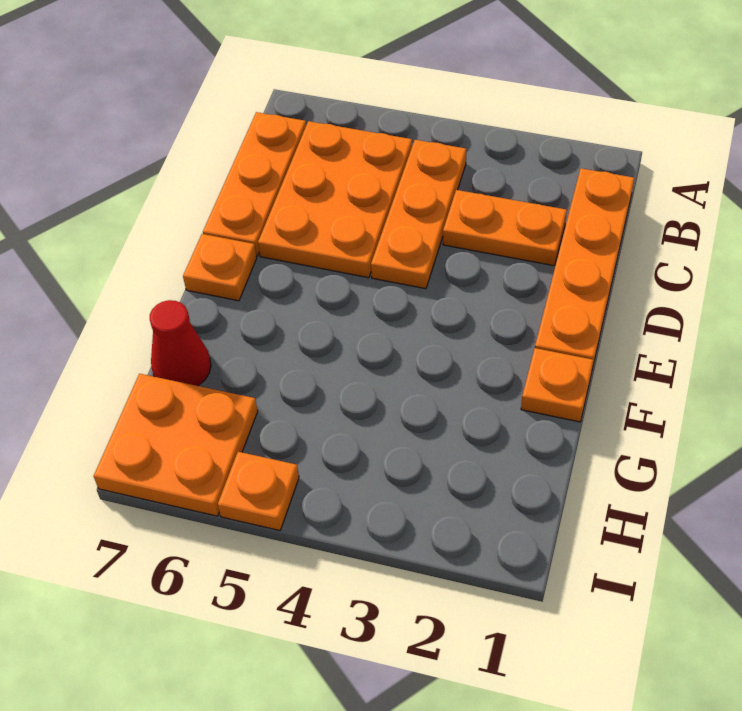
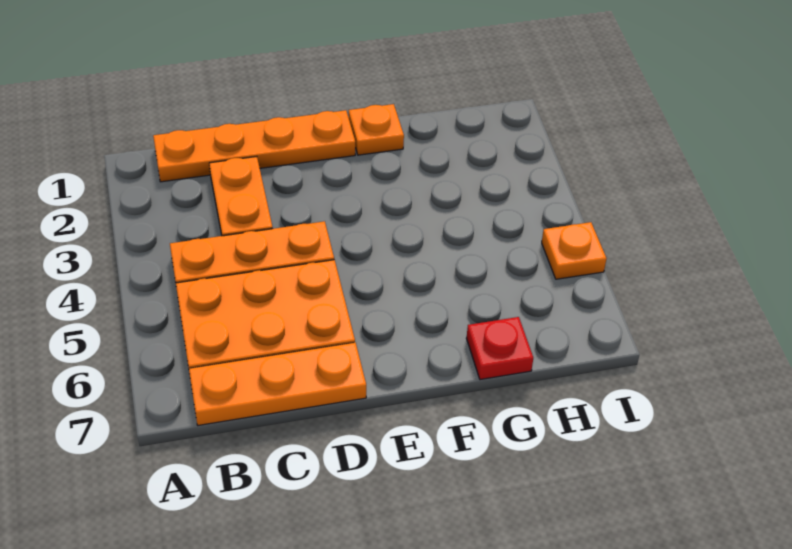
orange 1x1 plate [183,234,257,301] -> none
red 1x1 cone [150,300,211,386] -> red 1x1 plate [466,317,533,380]
orange 2x2 plate [94,374,258,516] -> none

